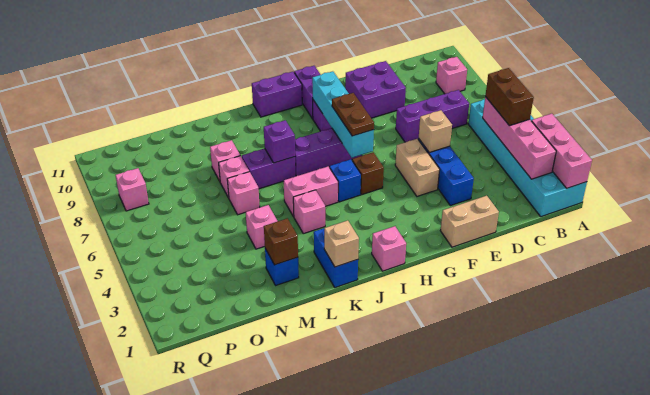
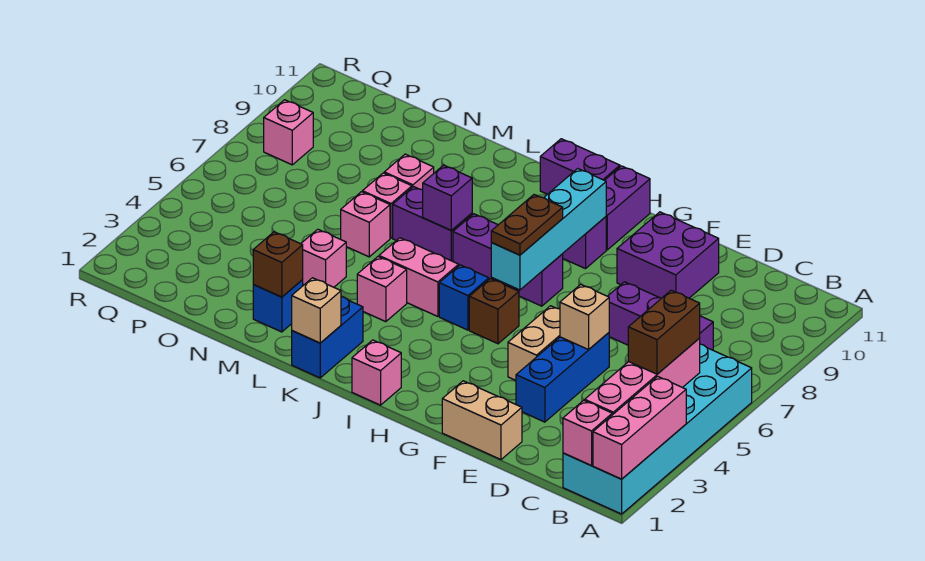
pink 1x1 brick [436,57,467,94] -> pink 1x1 brick moved to [563,400,612,465]

